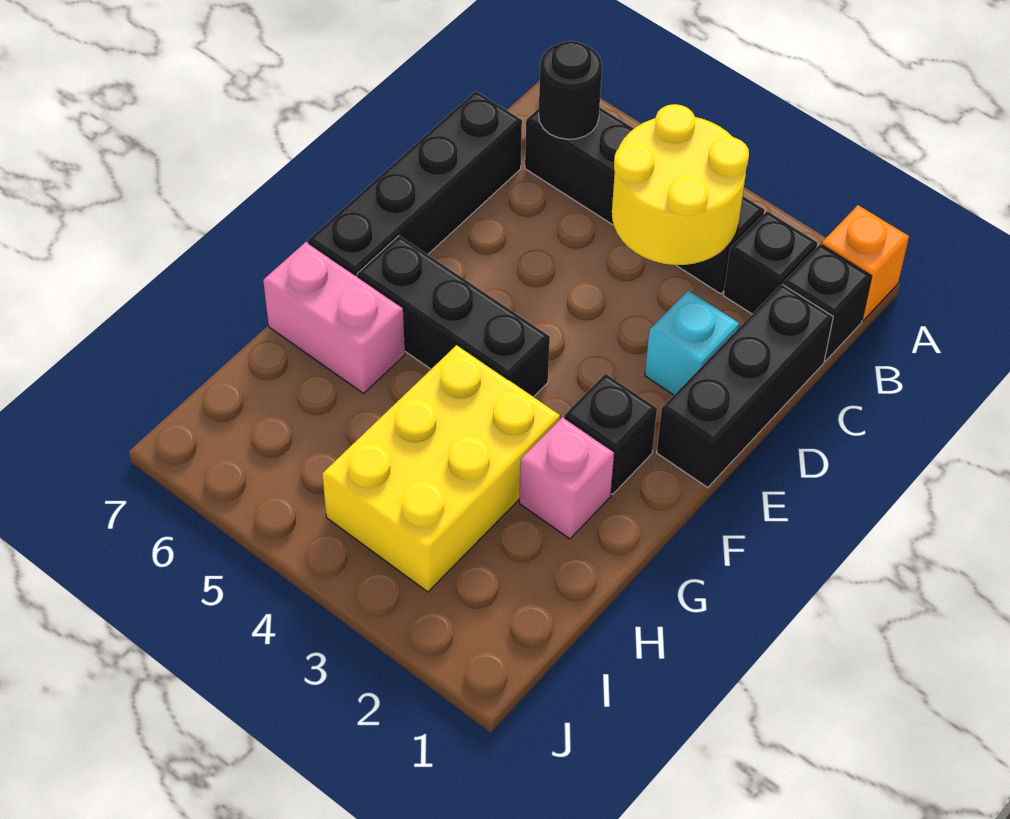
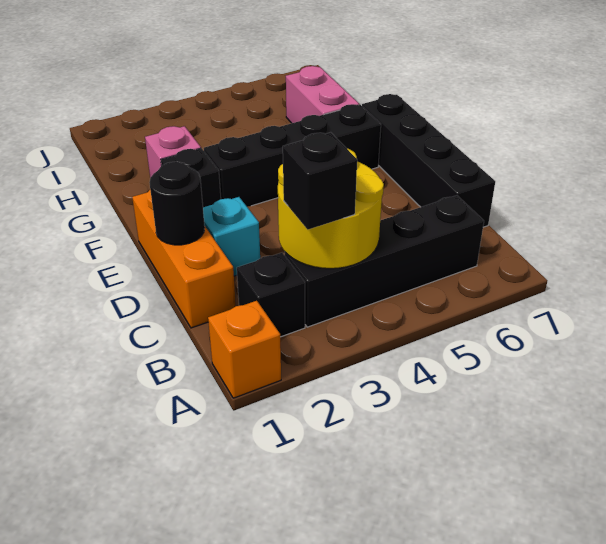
black 1x1 brick [783,244,872,361] -> black 1x1 brick moved to [283,132,357,229]
black 1x1 round brick [539,41,602,139] -> black 1x1 round brick moved to [149,162,205,245]
black 1x3 brick [657,284,833,488] -> orange 1x3 brick [132,190,236,328]
black 1x3 brick [357,236,550,397] -> black 1x4 brick [204,104,381,206]
yellow 2x3 brick [322,345,560,592] -> none
pink 1x2 brick [263,242,405,393] -> pink 1x2 brick turned to [286,66,359,123]

